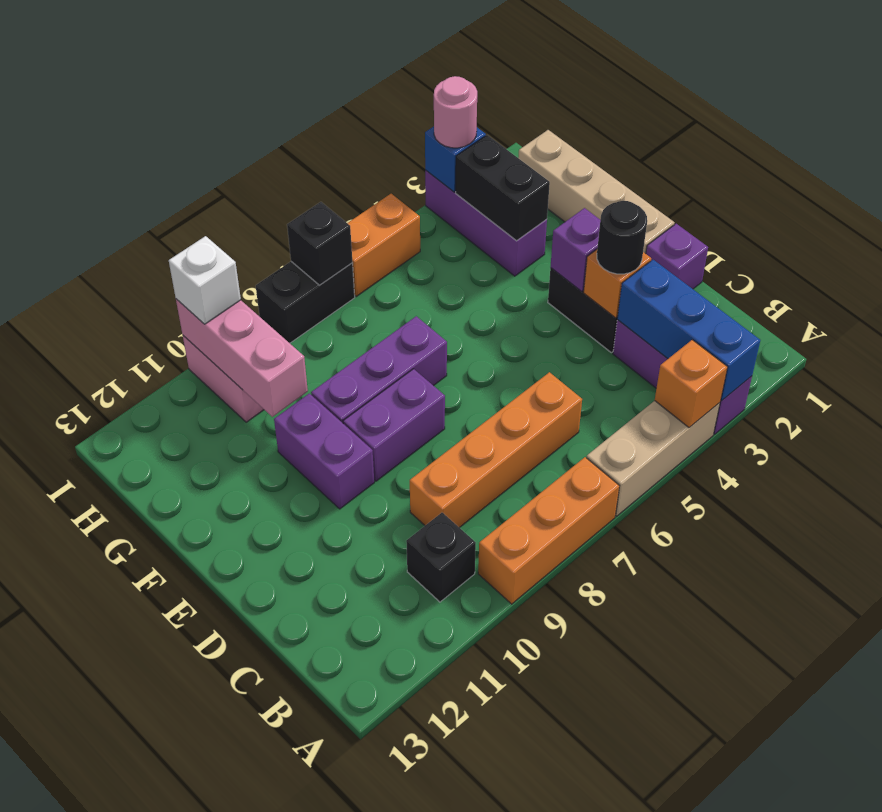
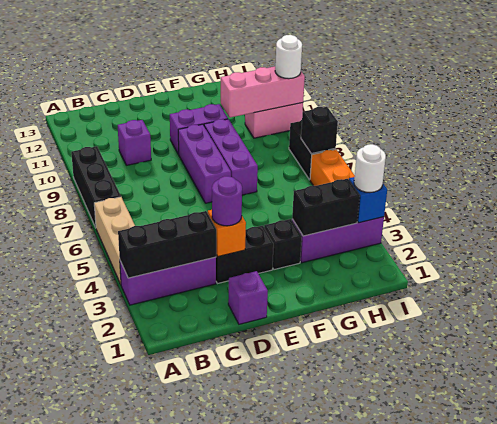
blue 1x3 brick [617,260,760,401] -> black 1x3 brick [118,211,216,278]
orange 1x1 brick [655,340,728,427] -> none
orange 1x3 brick [478,457,619,604] -> black 1x3 brick [71,146,121,227]
black 1x1 brick [406,513,476,602] -> black 1x1 brick moved to [264,219,302,270]
orange 1x4 brick [410,372,582,528] -> none
black 1x1 round brick [597,201,647,274] -> purple 1x1 round brick [212,176,242,226]
tan 1x4 brick [518,130,674,254] -> none
purple 1x1 brick [551,208,600,291] -> purple 1x1 brick moved to [118,120,151,165]
purple 1x2 brick [343,369,445,481] -> purple 1x3 brick [178,124,231,203]
pink 1x1 round brick [434,76,477,148] -> white 1x1 round brick [354,144,386,192]
white 1x1 brick [169,236,241,324] -> white 1x1 round brick [275,35,302,79]

